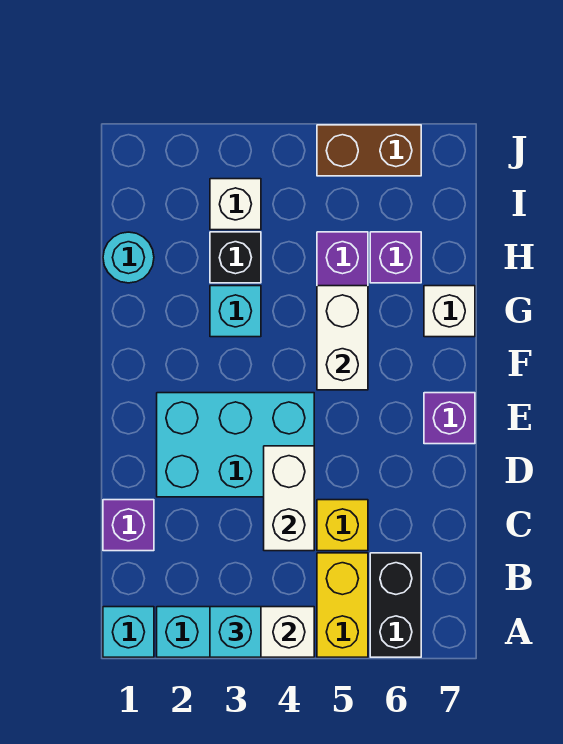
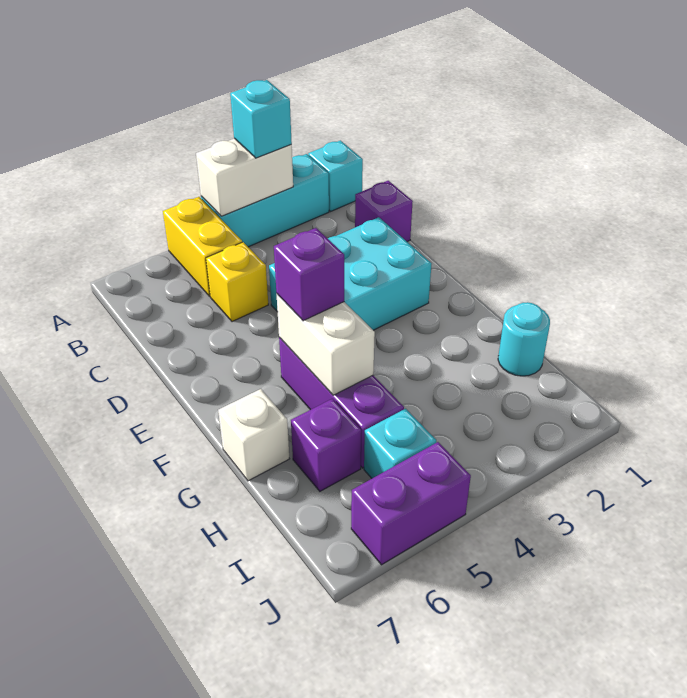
black 1x2 brick [370,553,421,657] -> none
white 1x2 brick [264,446,314,551] -> none
purple 1x1 brick [424,393,475,444] -> purple 1x1 brick moved to [274,228,344,321]
cyan 1x1 brick [210,286,261,337] -> cyan 1x1 brick moved to [364,409,436,478]
black 1x1 brick [210,232,261,283] -> none
white 1x1 brick [210,179,261,230] -> none
brown 1x2 brick [317,125,421,176] -> purple 1x2 brick [351,442,471,565]

